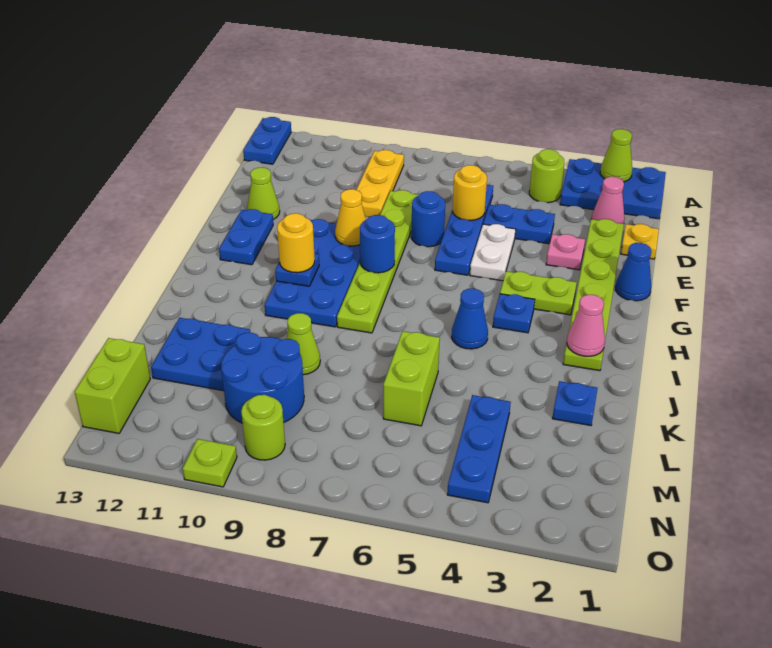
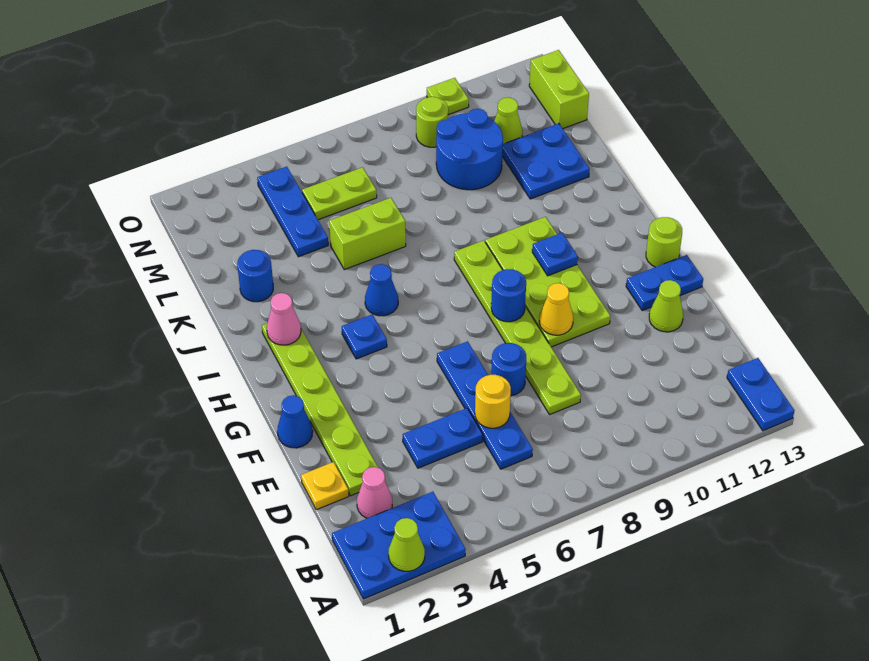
lime 1x1 round brick [529,149,564,203] -> lime 1x1 round brick moved to [646,217,682,267]
yellow 1x3 plate [356,150,404,217] -> none
pink 1x1 plate [546,234,585,270] -> none
white 1x2 plate [470,224,516,281] -> none
blue 2x4 plate [265,219,360,327] -> lime 2x4 plate [485,217,610,347]
blue 1x2 plate [219,209,273,265] -> blue 1x2 plate turned to [626,255,703,311]
lime 1x2 plate [500,271,577,315] -> lime 1x2 plate moved to [302,167,377,220]
yellow 1x1 round brick [277,213,315,273] -> none
blue 1x1 plate [552,381,598,426] -> blue 1x1 round brick [237,250,273,302]
lime 1x2 brick [383,331,440,426] -> lime 1x2 brick turned to [329,198,406,270]
lime 1x1 cone [287,313,320,375] -> lime 1x1 cone moved to [494,97,523,144]

